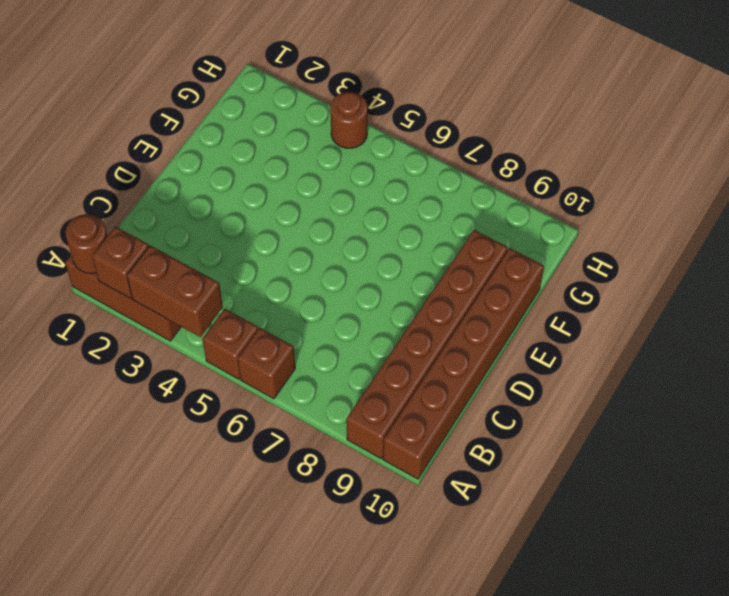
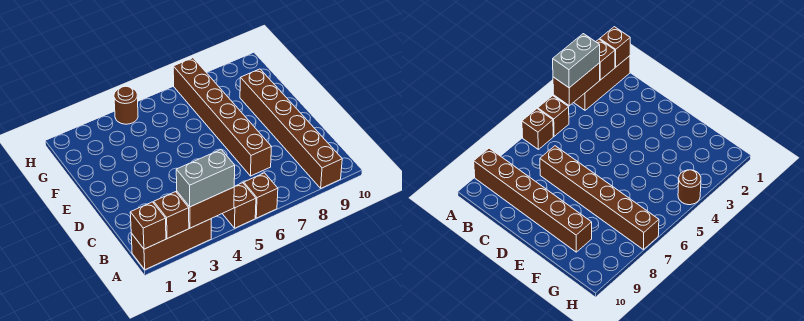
brown 1x1 round brick [65,214,107,273] -> brown 1x1 brick [130,202,166,249]
none -> grey 1x2 brick [176,150,235,207]
brown 1x6 brick [383,248,544,479] -> brown 1x6 brick moved to [173,58,272,176]

